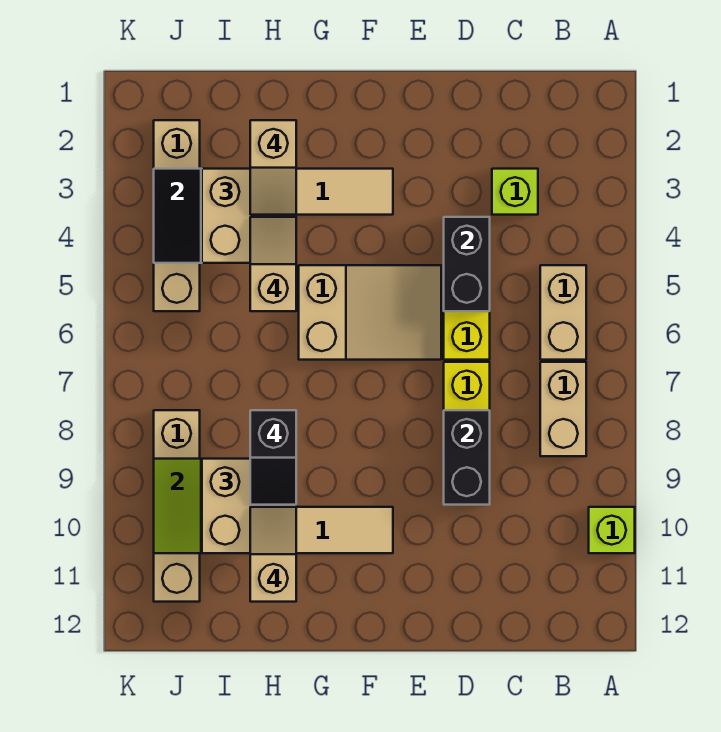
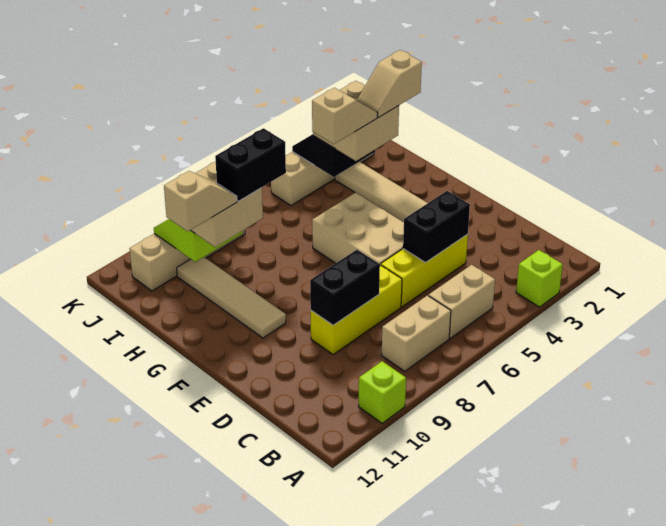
lime 1x1 brick [492,169,538,215] -> lime 1x1 brick moved to [516,250,563,307]
tan 2x3 slope [299,265,441,360] -> tan 2x3 brick [312,193,404,265]
black 1x2 slope [250,410,296,505] -> black 1x2 brick [215,128,286,201]

